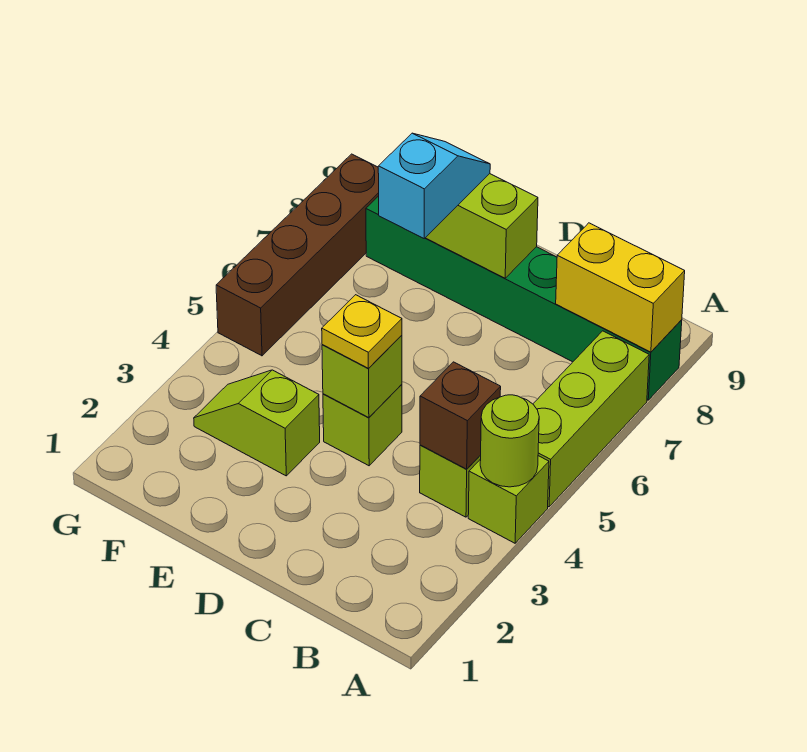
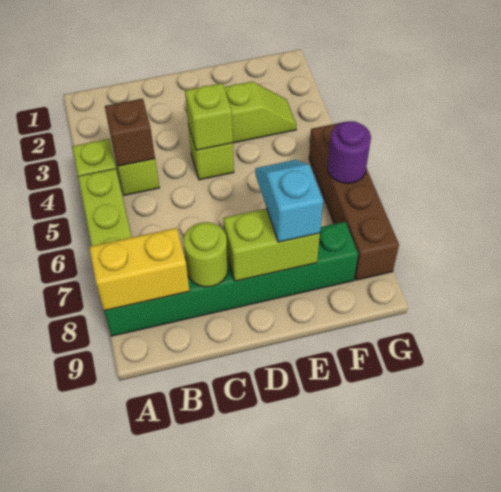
lime 1x1 round brick [480,395,539,487] -> lime 1x1 round brick moved to [183,222,228,287]
yellow 1x1 plate [322,295,402,368] -> none
cyan 1x2 slope [378,133,490,238] -> cyan 1x2 slope turned to [255,160,323,242]
none -> purple 1x1 round brick [328,121,371,183]

